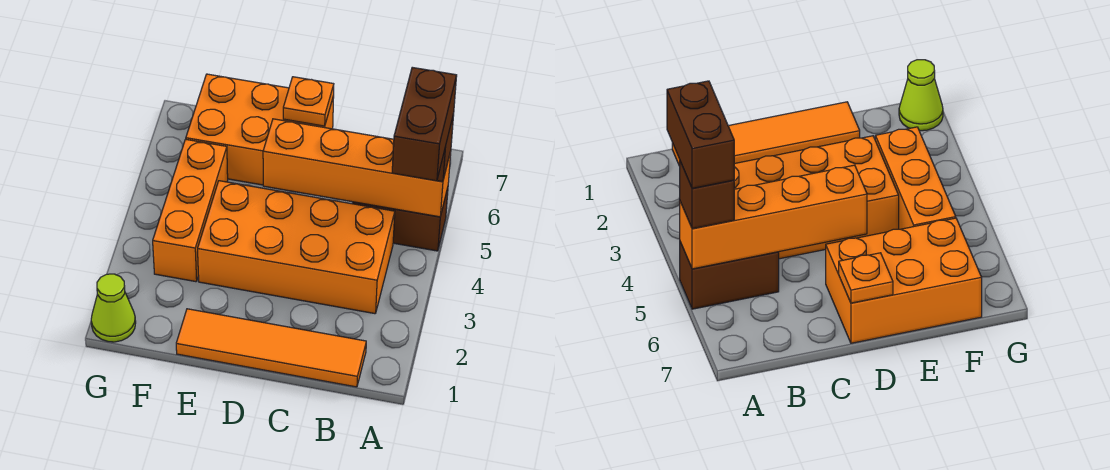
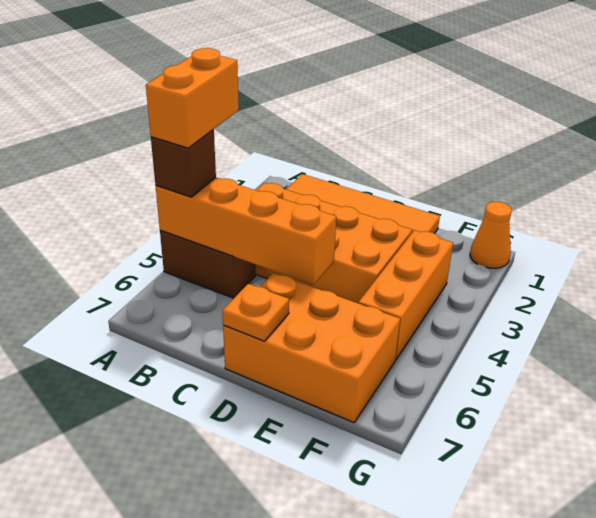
brown 1x2 brick [392,67,457,181] -> orange 1x2 brick [146,48,239,148]
lime 1x1 cone [91,274,136,342] -> orange 1x1 cone [470,202,512,268]

